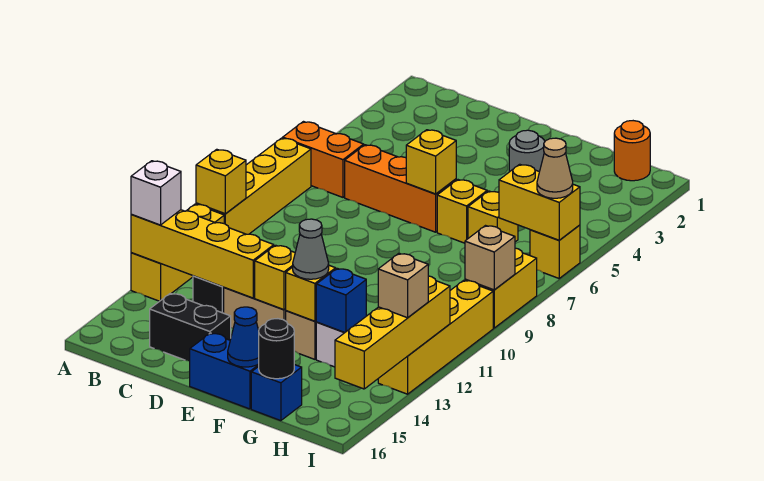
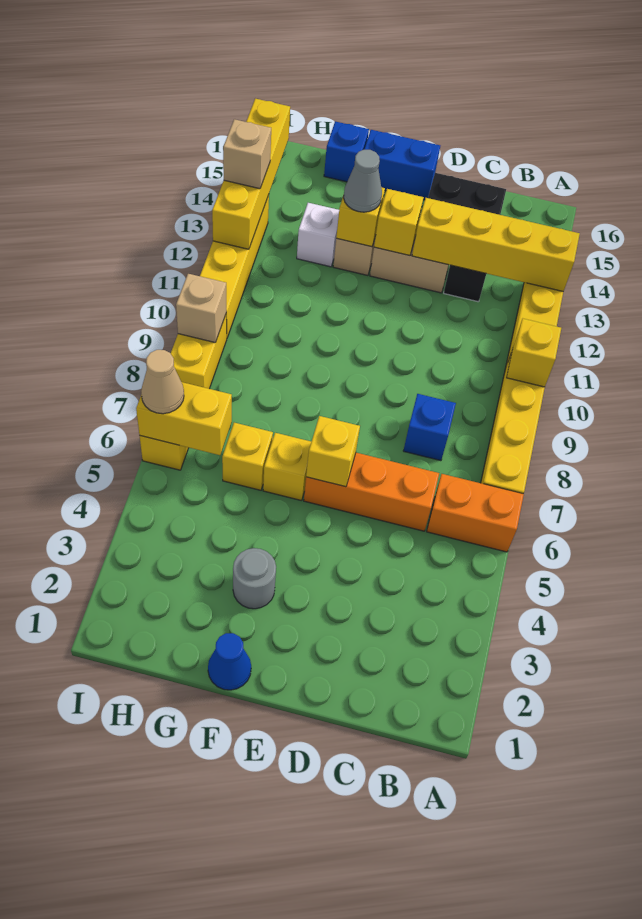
white 1x1 brick [131,161,181,225] -> none
blue 1x1 cone [228,307,259,367] -> blue 1x1 cone moved to [208,633,251,690]
blue 1x1 brick [316,268,366,333] -> blue 1x1 brick moved to [403,394,456,461]
black 1x1 round brick [259,319,294,379] -> none
orange 1x1 round brick [614,121,650,181] -> none

